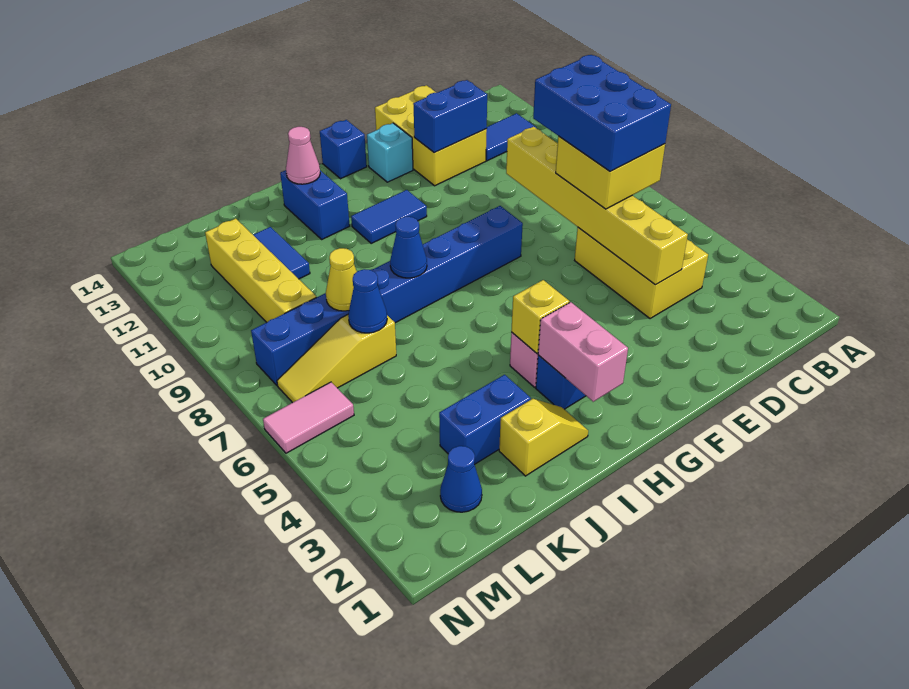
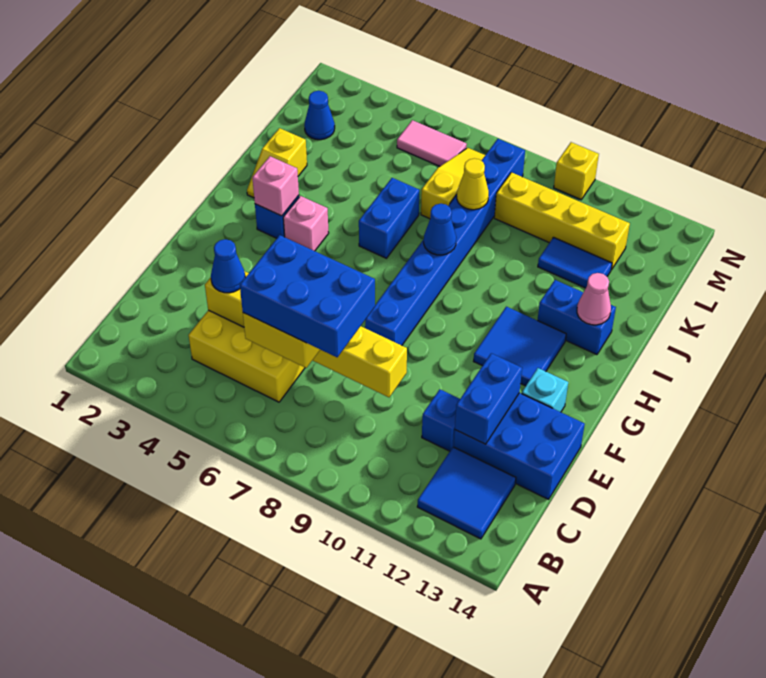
blue 1x2 tile [486,113,536,161] -> blue 2x2 tile [417,447,516,539]
yellow 2x3 brick [375,85,487,186] -> blue 2x3 brick [454,393,585,499]
blue 1x2 tile [351,190,427,243] -> blue 2x2 tile [474,307,566,386]
blue 1x1 brick [320,120,367,179] -> blue 1x1 brick moved to [422,389,460,451]
pink 1x2 brick [538,302,628,402] -> pink 1x1 brick [252,156,299,216]
yellow 1x1 brick [511,280,570,353] -> yellow 1x1 brick moved to [554,142,599,200]
blue 1x2 brick [439,375,531,465] -> blue 1x2 brick moved to [359,178,419,258]
blue 1x1 cone [348,269,387,333] -> blue 1x1 cone moved to [211,239,245,293]
pink 1x2 tile [263,382,354,453] -> pink 1x2 tile turned to [397,120,467,167]

